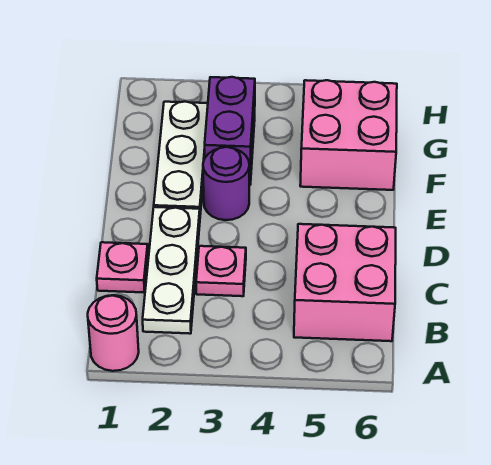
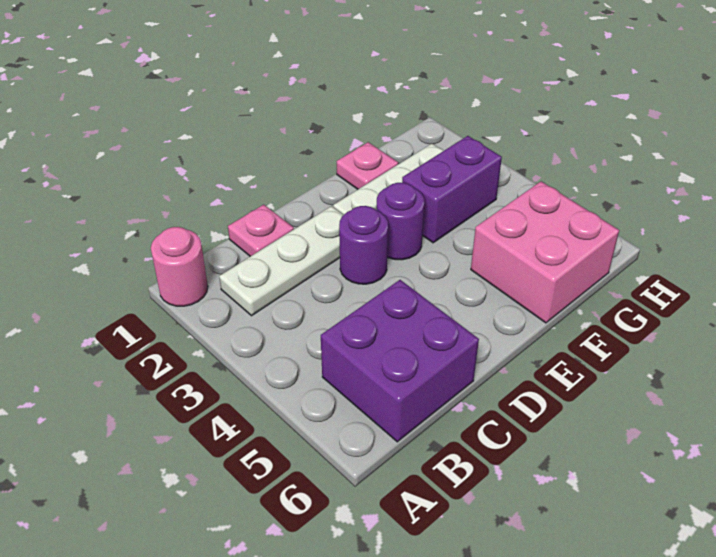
pink 2x2 brick [294,224,396,341] -> purple 2x2 brick [321,280,479,442]
pink 1x1 plate [196,246,246,296] -> pink 1x1 plate moved to [337,142,398,189]
none -> purple 1x1 round brick [339,206,388,284]

